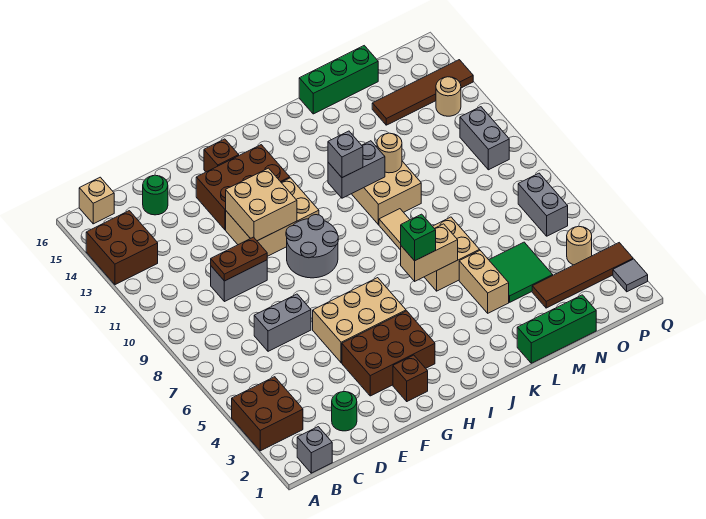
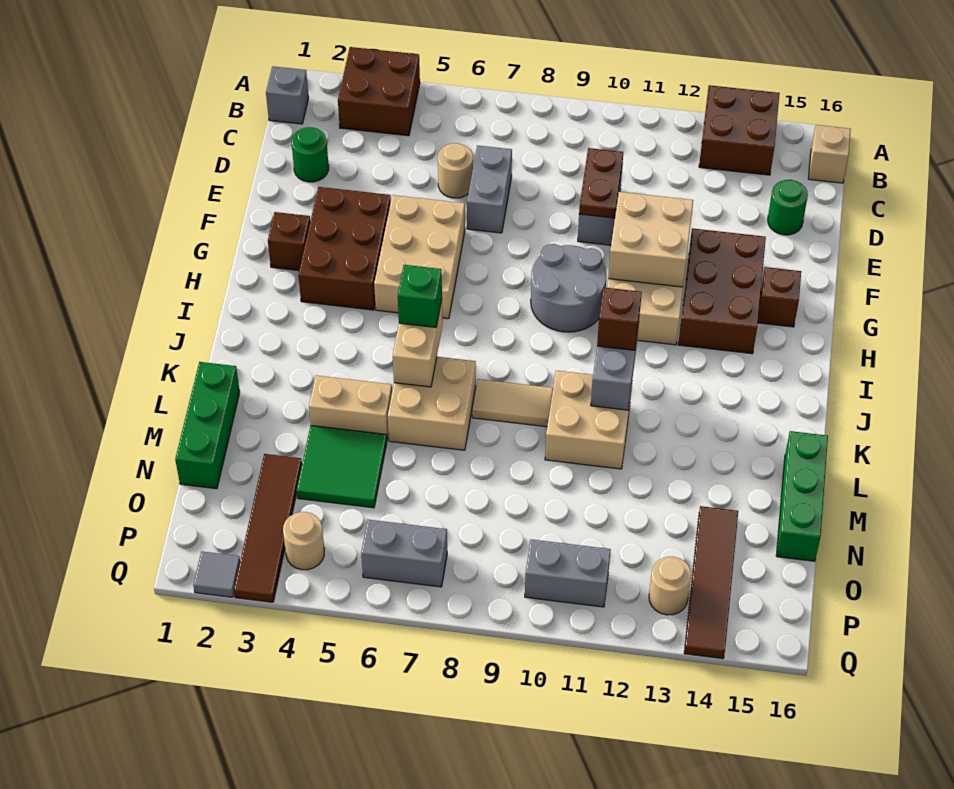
grey 1x1 brick [328,131,363,178] -> brown 1x1 brick [597,287,642,350]
tan 1x1 round brick [377,133,402,173] -> tan 1x1 round brick moved to [438,143,473,198]

